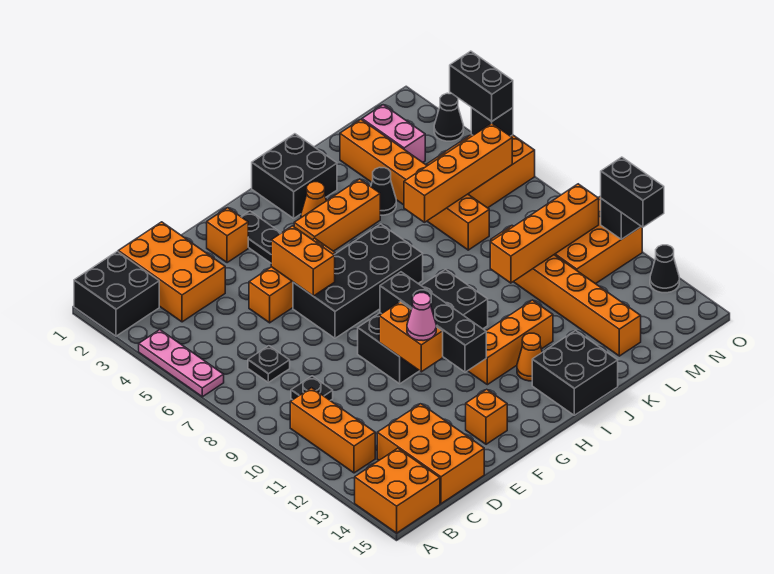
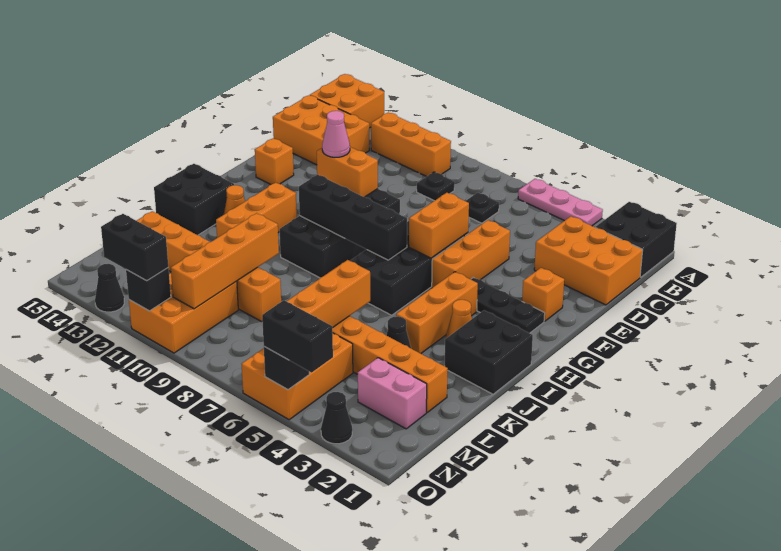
orange 1x2 brick [271,226,335,296] -> orange 1x2 brick turned to [409,193,469,258]
black 1x4 brick [380,272,486,372] -> black 1x4 brick moved to [299,175,407,260]

